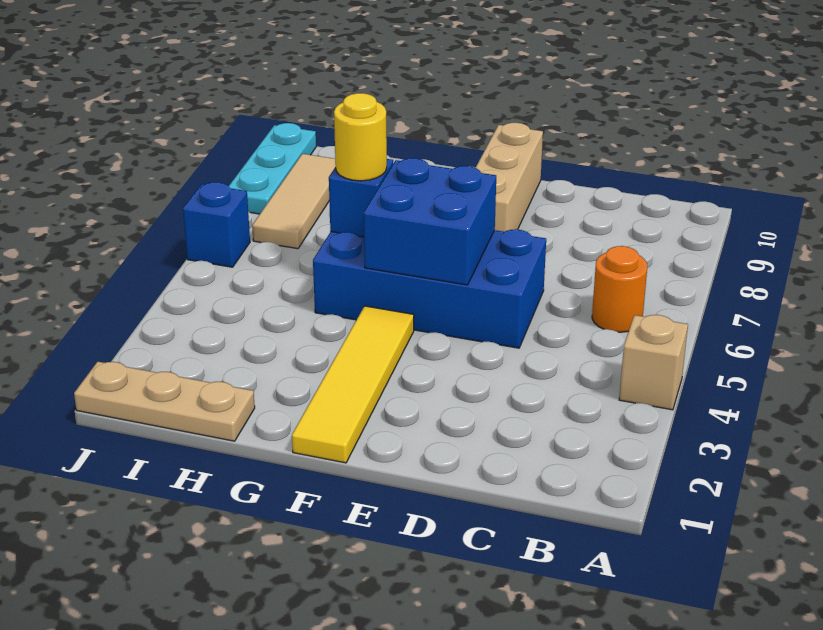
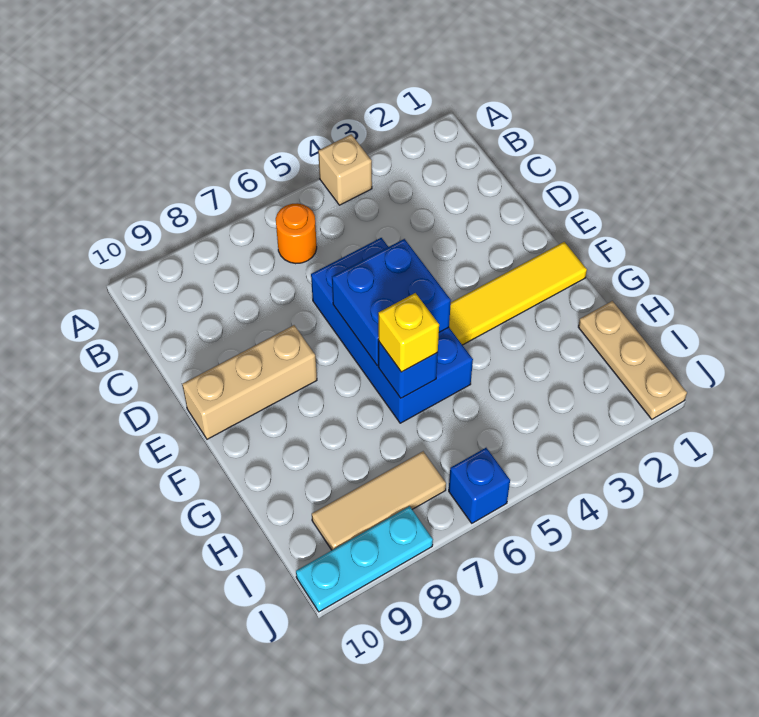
yellow 1x1 round brick [334,93,387,181] -> yellow 1x1 brick [378,293,439,372]

